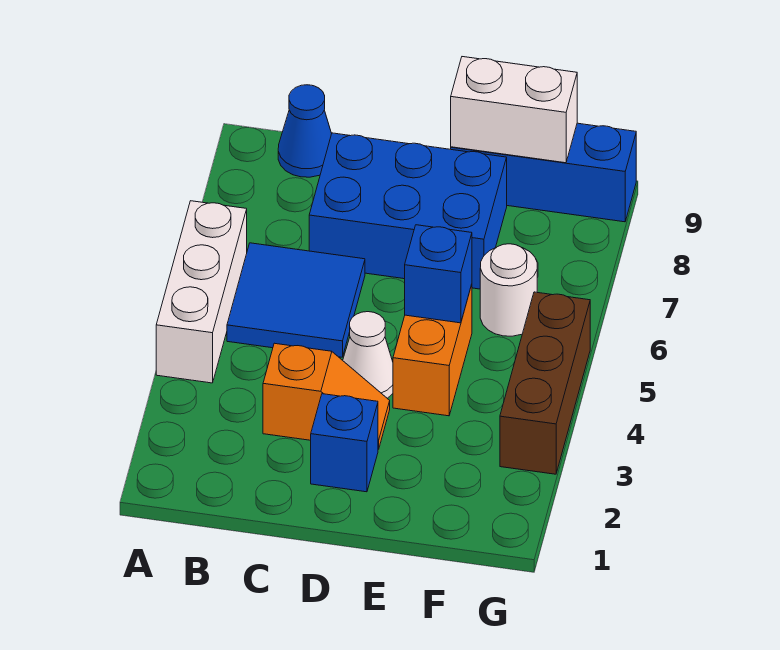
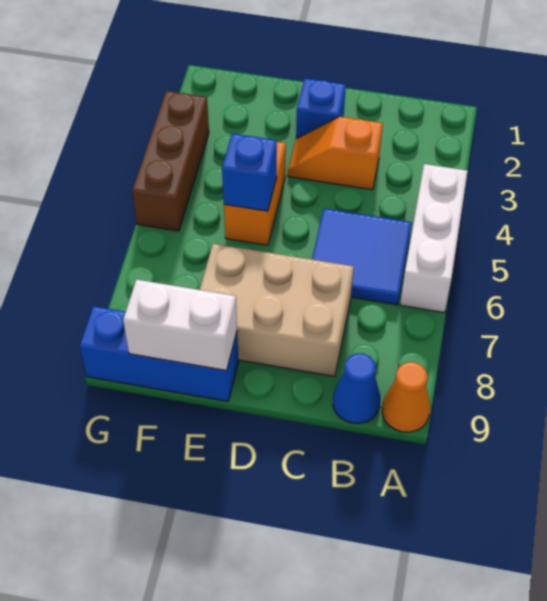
none -> orange 1x1 cone [382,362,430,432]
blue 2x3 brick [309,133,507,289] -> tan 2x3 brick [200,244,354,376]
white 1x1 cone [343,312,393,398] -> none
white 1x1 round brick [480,244,537,336] -> none

